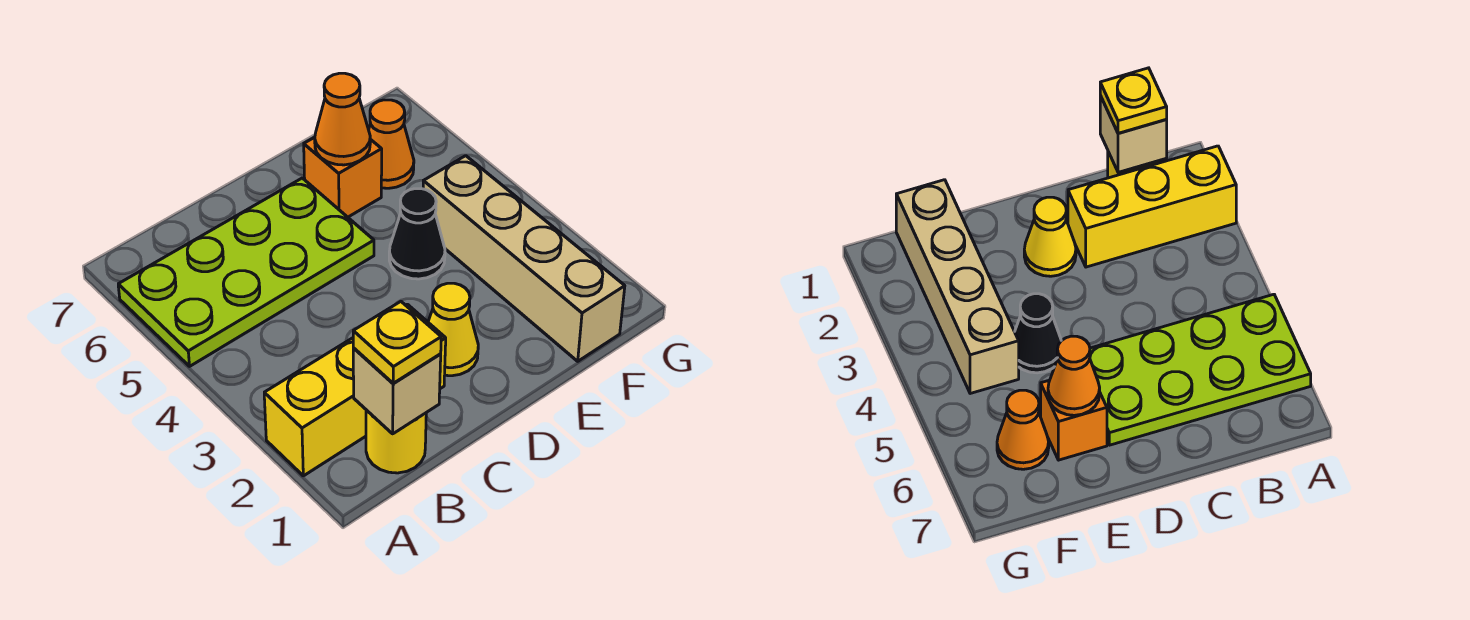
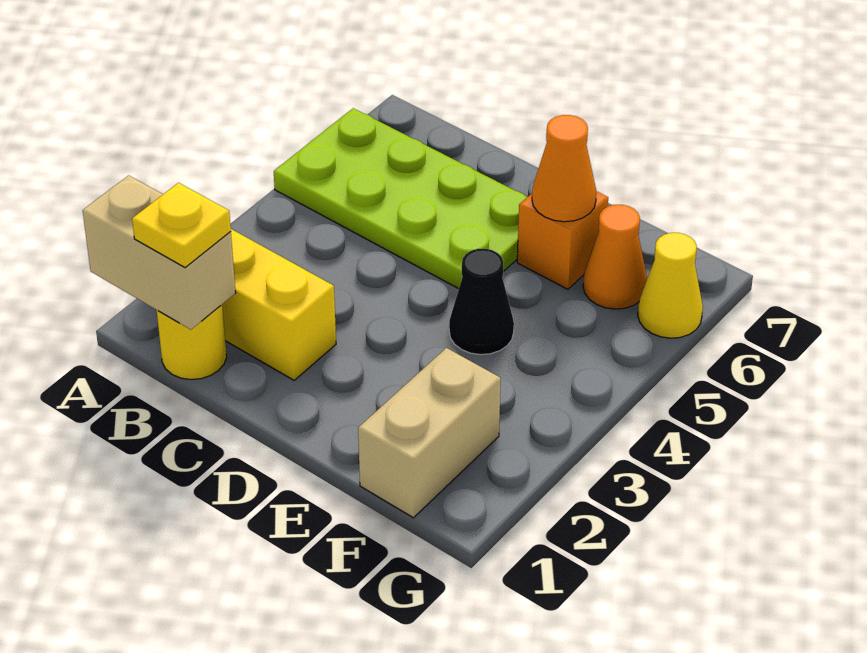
tan 1x1 brick [353,348,441,434] -> tan 1x2 brick [83,175,236,330]
yellow 1x1 cone [428,283,478,376] -> yellow 1x1 cone moved to [638,233,703,338]
tan 1x4 brick [423,156,625,361] -> tan 1x2 brick [358,348,501,518]

